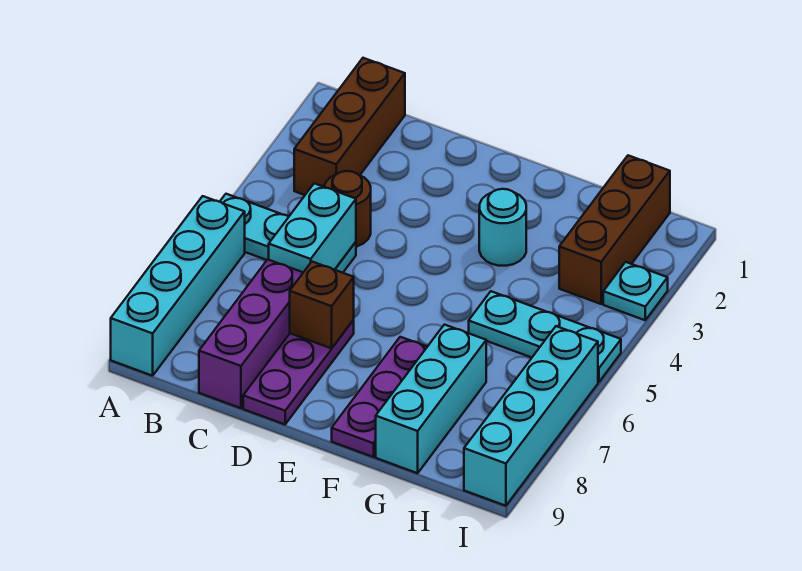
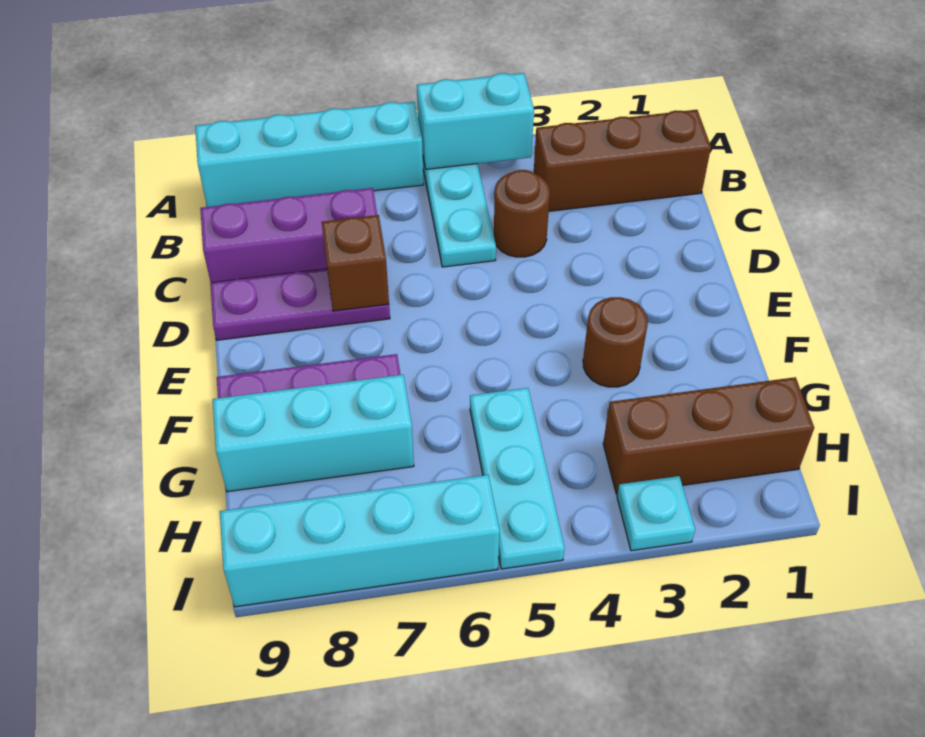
cyan 1x2 brick [269,183,356,272] -> cyan 1x2 brick moved to [417,73,534,169]
cyan 1x1 round brick [479,189,526,266] -> brown 1x1 round brick [583,297,648,387]

